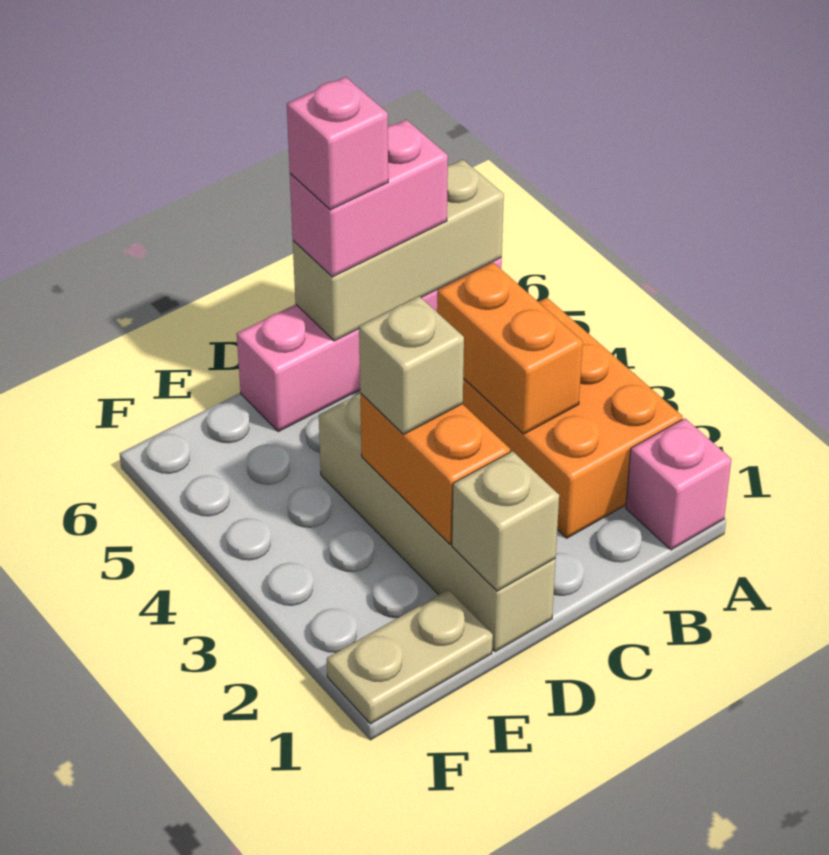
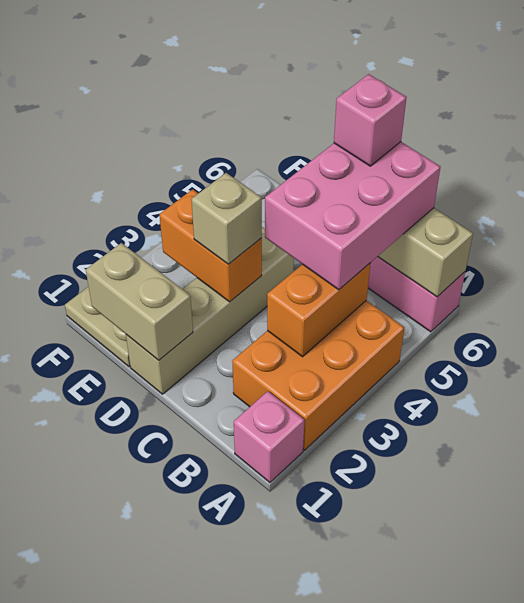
pink 1x2 brick [290,120,448,277] -> pink 2x3 brick [265,142,440,290]
tan 1x1 brick [452,451,559,591] -> tan 1x2 brick [86,243,193,360]
orange 1x2 brick [360,393,510,544] -> orange 1x2 brick turned to [159,189,262,302]

